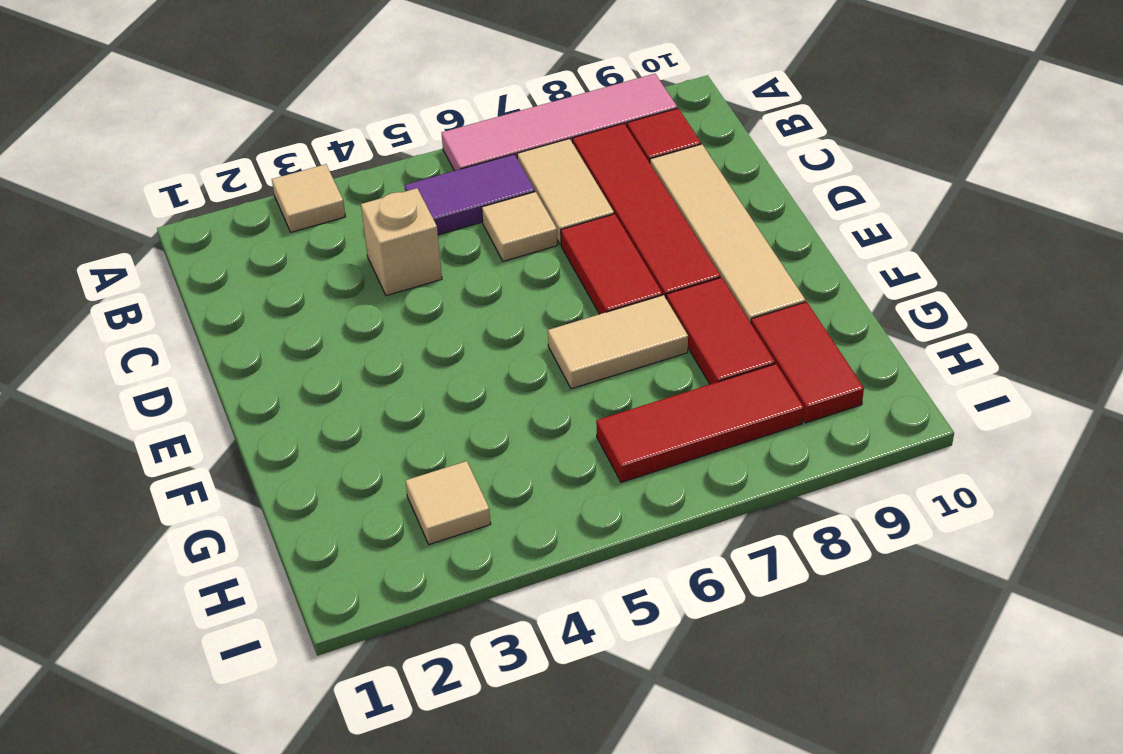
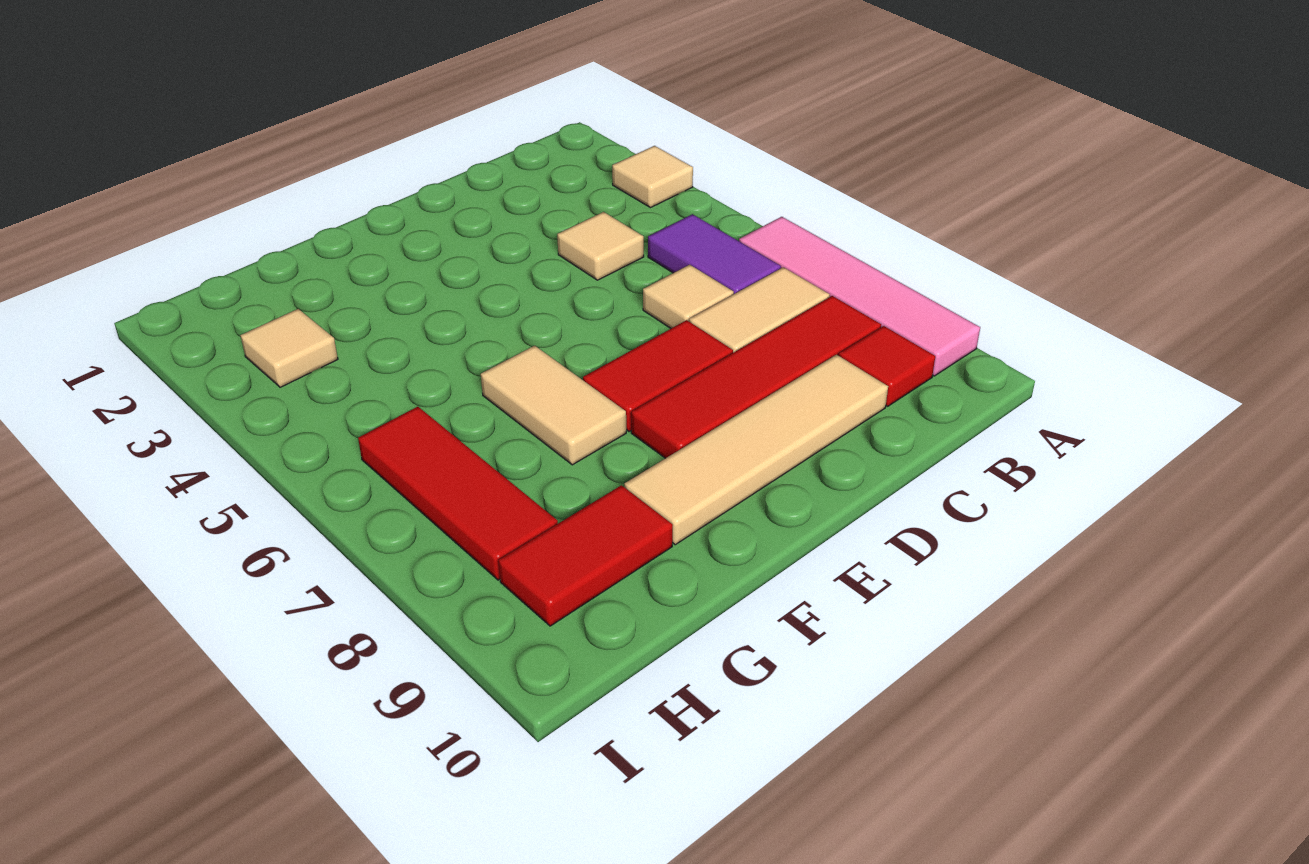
tan 1x1 brick [361,188,442,296] -> tan 1x1 tile [557,212,644,280]
red 1x2 tile [666,277,775,384] -> none

